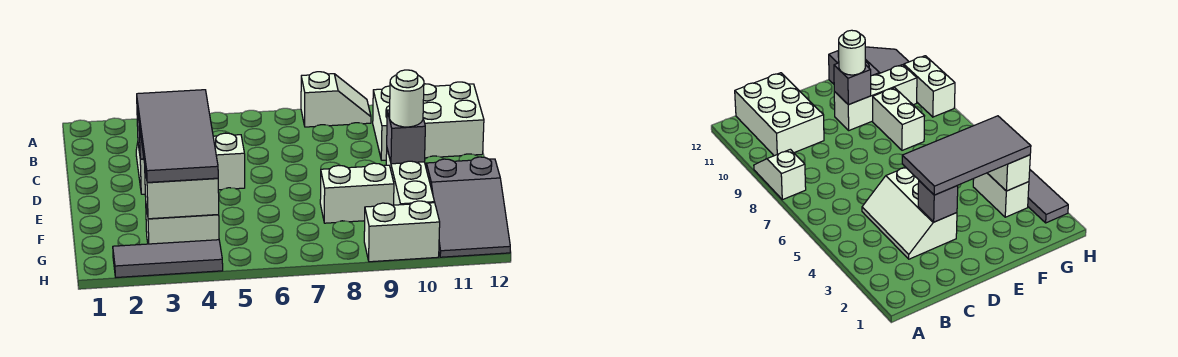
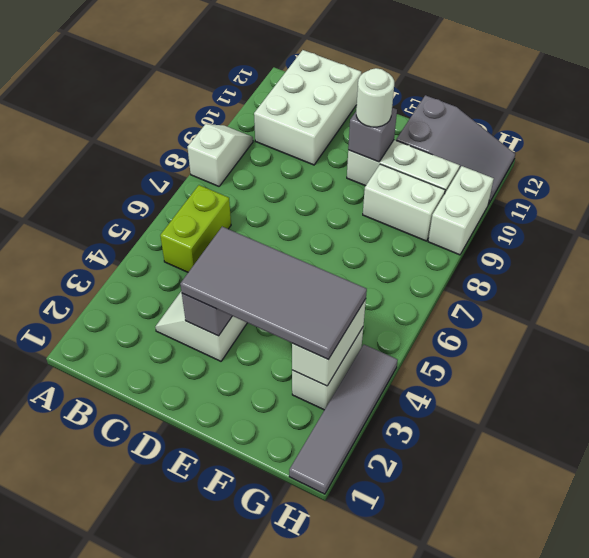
none -> lime 1x2 brick [160,185,231,272]
white 1x2 brick [320,163,394,223] -> white 1x2 brick turned to [363,164,445,241]
grey 1x3 tile [113,240,223,277] -> grey 1x4 tile [289,345,398,494]

